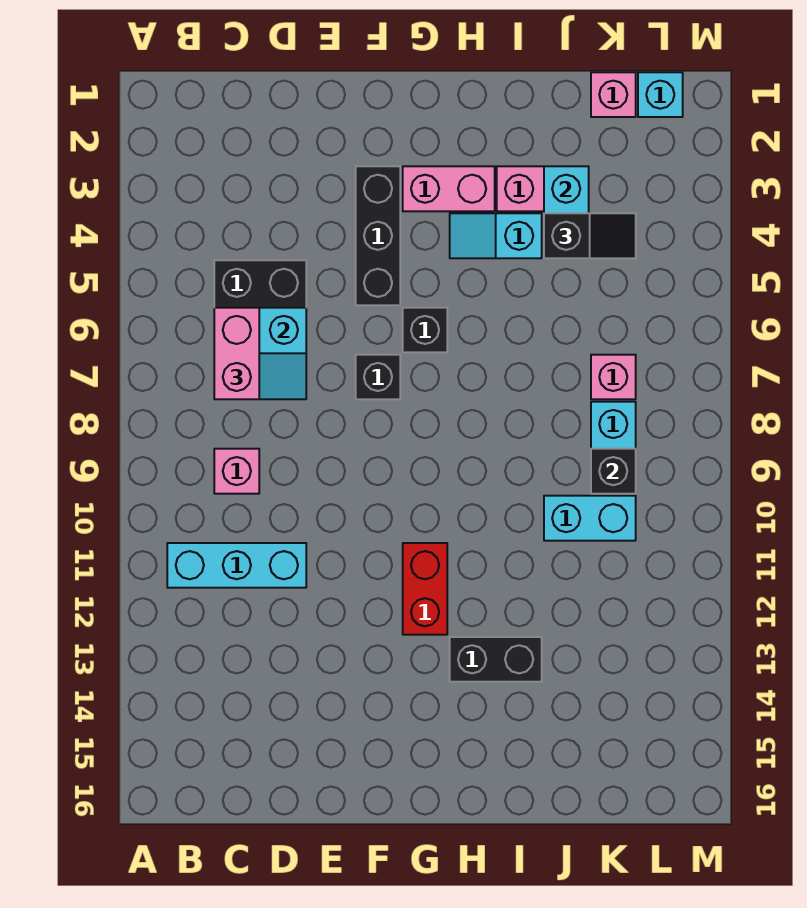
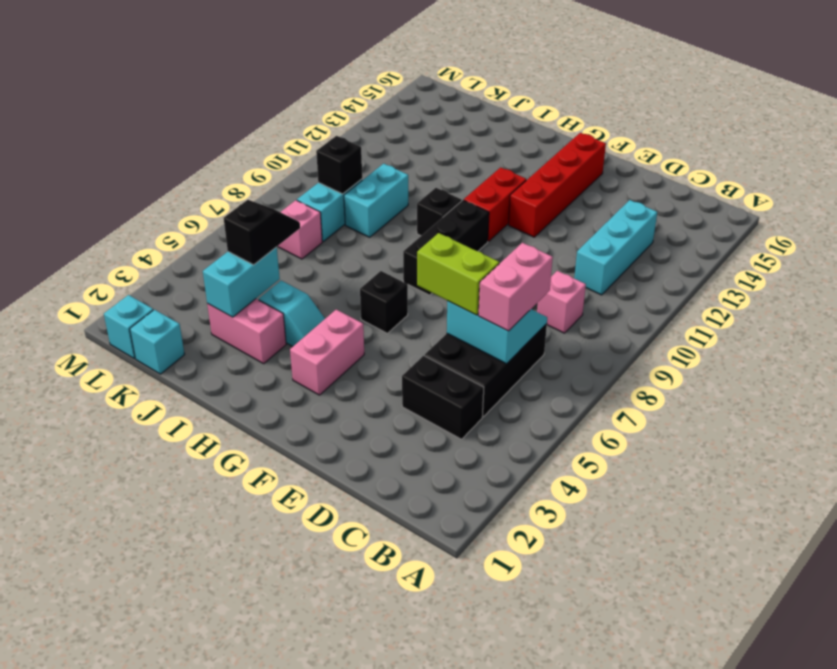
cyan 1x3 brick [167,543,306,588] -> cyan 1x3 brick turned to [574,200,657,295]
none -> lime 1x2 brick [417,233,499,315]
black 1x3 brick [356,166,400,305] -> black 1x3 brick moved to [403,200,489,295]
black 1x1 brick [356,355,400,399] -> black 1x1 brick moved to [417,188,462,236]
none -> red 1x4 brick [508,133,606,237]
pink 1x2 brick [403,166,495,211] -> pink 1x2 brick turned to [290,310,364,395]
black 1x2 brick [450,637,542,682] -> black 1x2 brick moved to [402,356,484,439]
black 1x2 slope [544,213,636,258] -> black 1x2 slope turned to [224,200,300,265]
cyan 1x2 brick [544,496,636,541] -> cyan 1x2 brick turned to [344,164,408,237]
pink 1x1 brick [591,72,636,117] -> cyan 1x1 brick [130,310,185,374]

